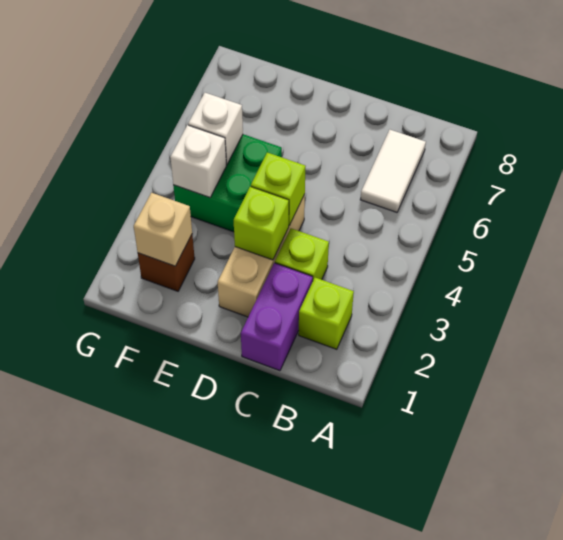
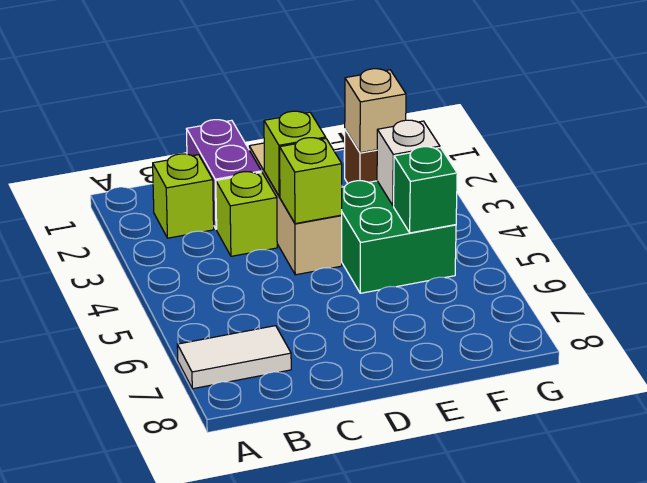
white 1x2 tile [360,130,426,212] -> white 1x2 tile turned to [177,326,291,389]
white 1x1 brick [188,93,243,164] -> green 1x1 brick [394,147,457,233]

